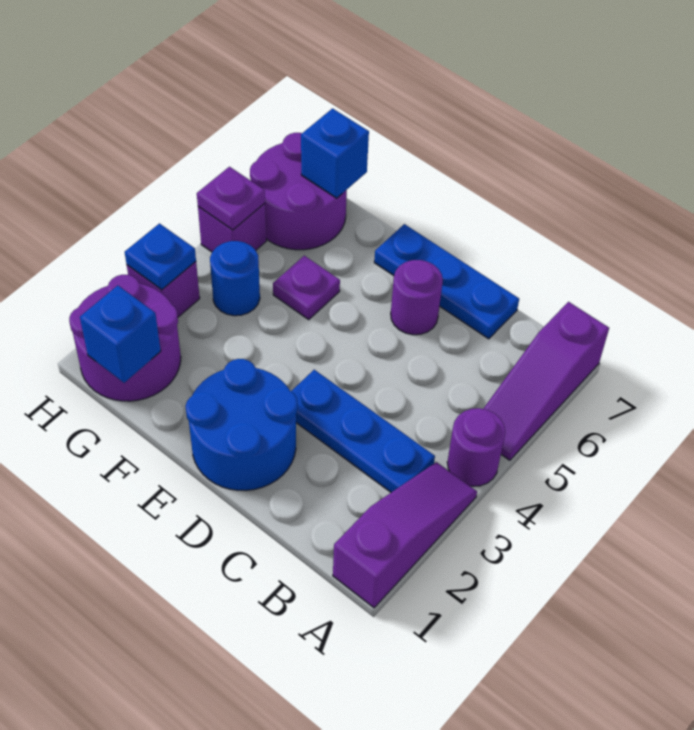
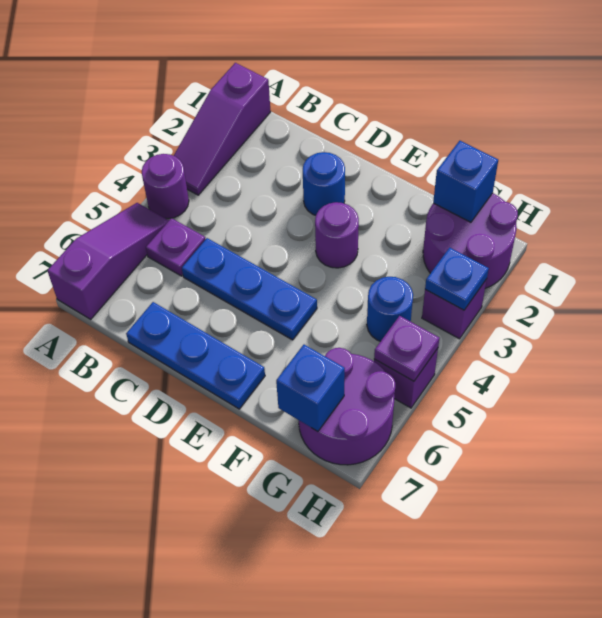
blue 1x3 plate [291,370,435,492] -> blue 1x3 plate moved to [182,238,317,340]
blue 2x2 round brick [185,359,298,490] -> blue 1x1 round brick [303,152,345,215]
purple 1x1 round brick [391,260,443,335] -> purple 1x1 round brick moved to [315,202,359,268]
purple 1x1 plate [273,256,340,319] -> purple 1x1 plate moved to [146,218,206,276]

